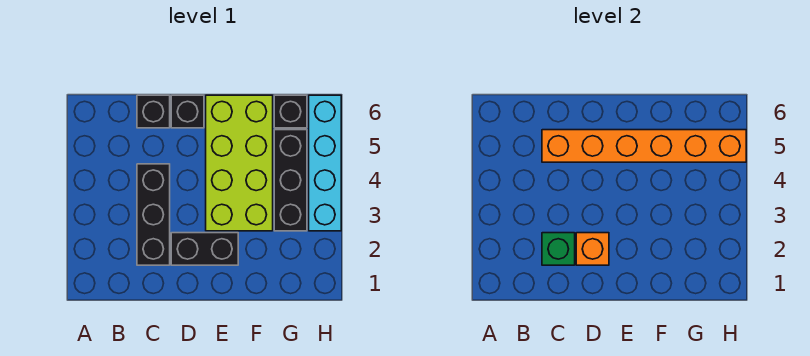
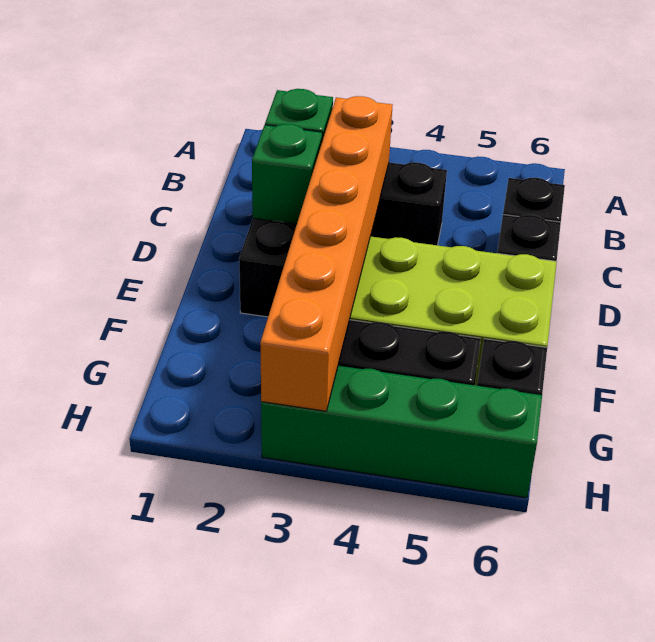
orange 1x6 brick [542,130,746,162] -> orange 1x6 brick moved to [260,96,393,411]
orange 1x1 brick [576,233,609,265] -> green 1x1 brick [252,124,322,224]
cyan 1x4 brick [309,95,341,231] -> green 1x4 brick [261,366,542,498]

